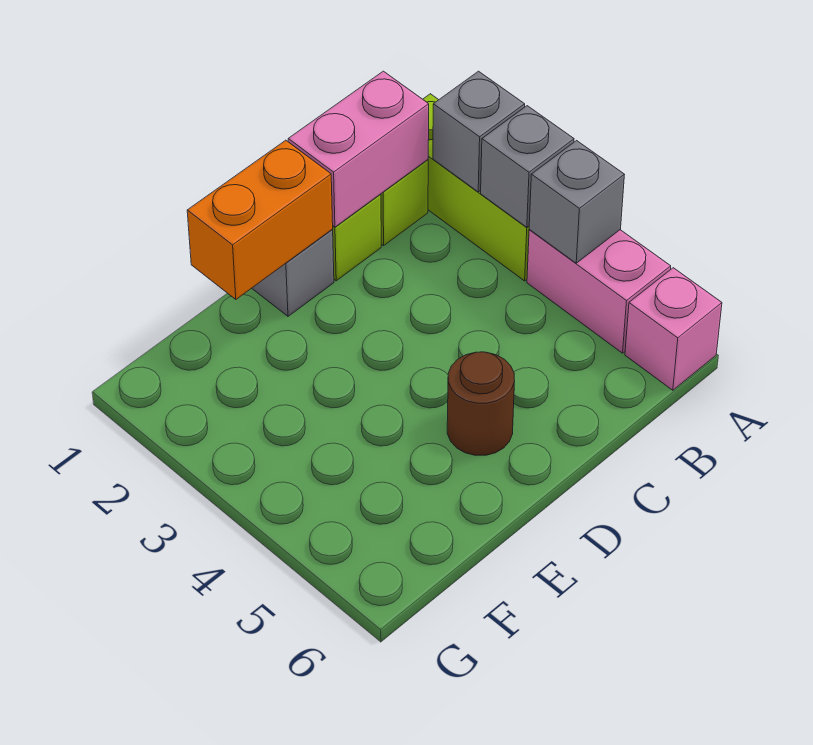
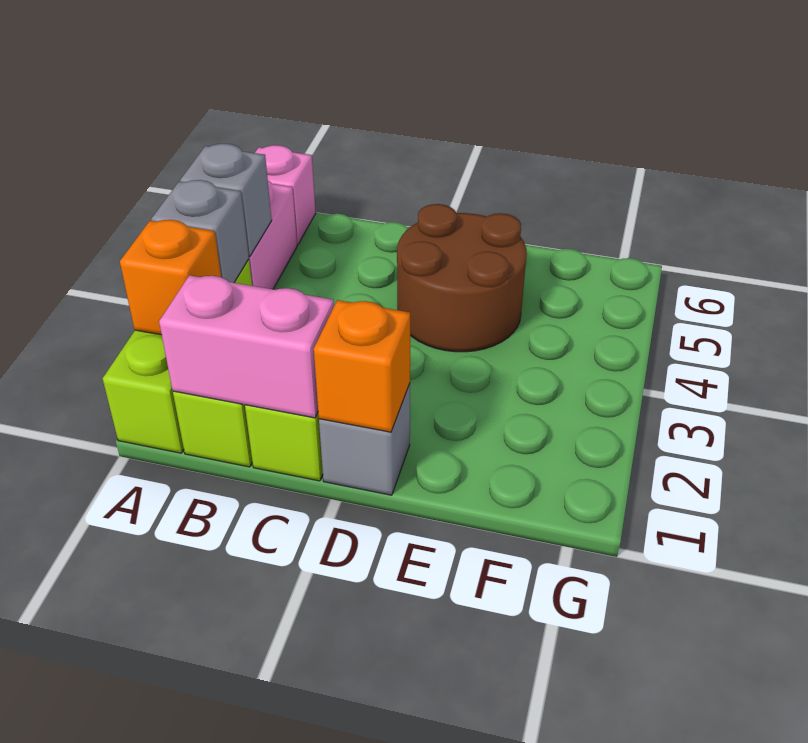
grey 1x1 brick [433,71,525,192] -> orange 1x1 brick [120,220,221,335]
orange 1x2 brick [187,140,333,299] -> orange 1x1 brick [314,300,410,432]
brown 1x1 round brick [447,352,515,455] -> brown 2x2 round brick [397,204,527,352]

